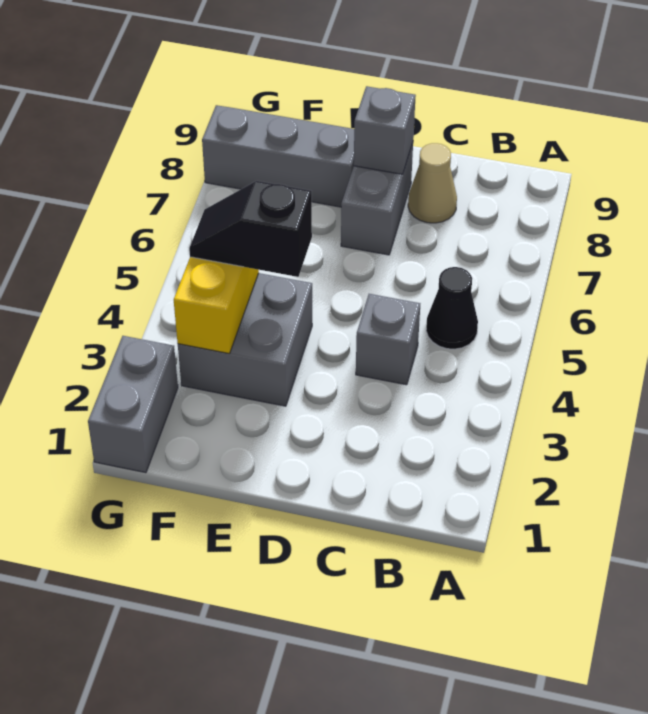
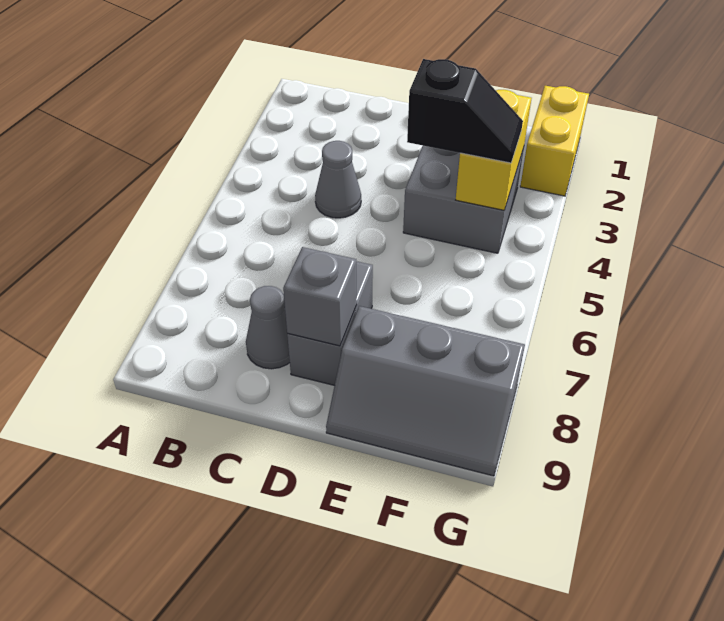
black 1x1 cone [426,267,478,349] -> none
grey 1x1 brick [356,294,420,385] -> grey 1x1 cone [315,141,361,218]
tan 1x1 cone [408,143,457,223] -> grey 1x1 cone [246,286,290,369]
grey 1x2 brick [88,336,178,473] -> yellow 1x2 brick [520,86,589,196]

